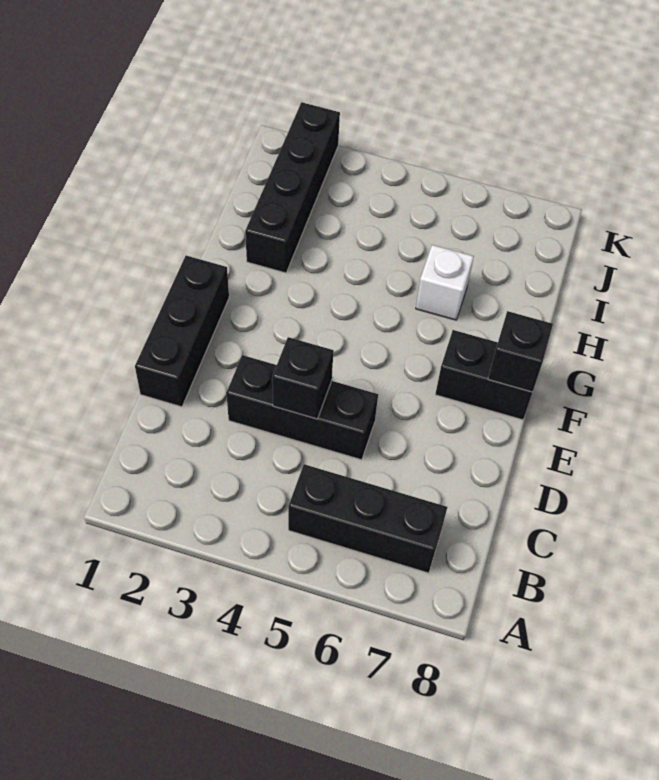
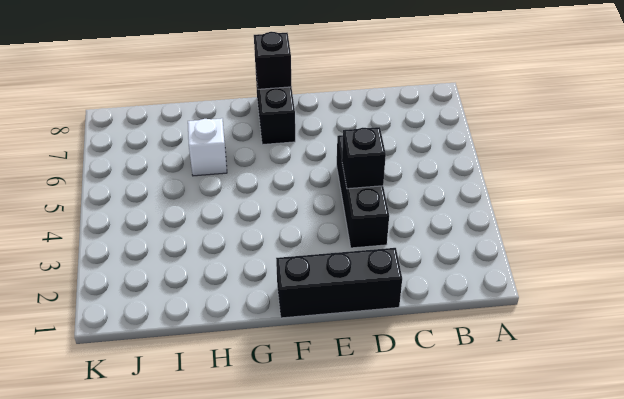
black 1x3 brick [288,464,447,573] -> none
black 1x4 brick [245,102,340,273] -> none

